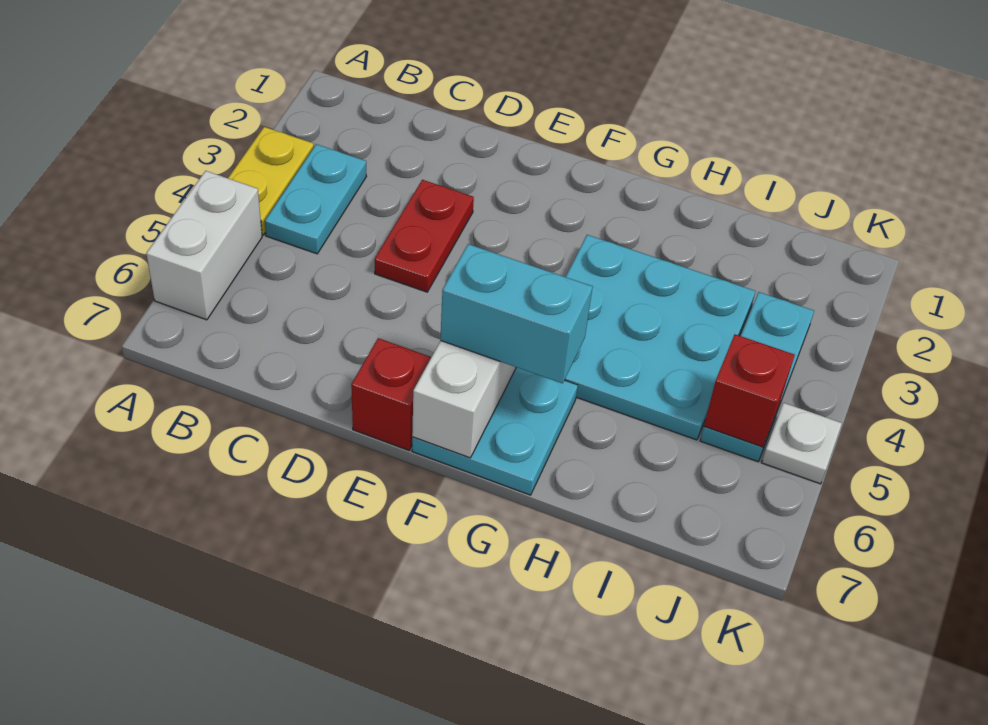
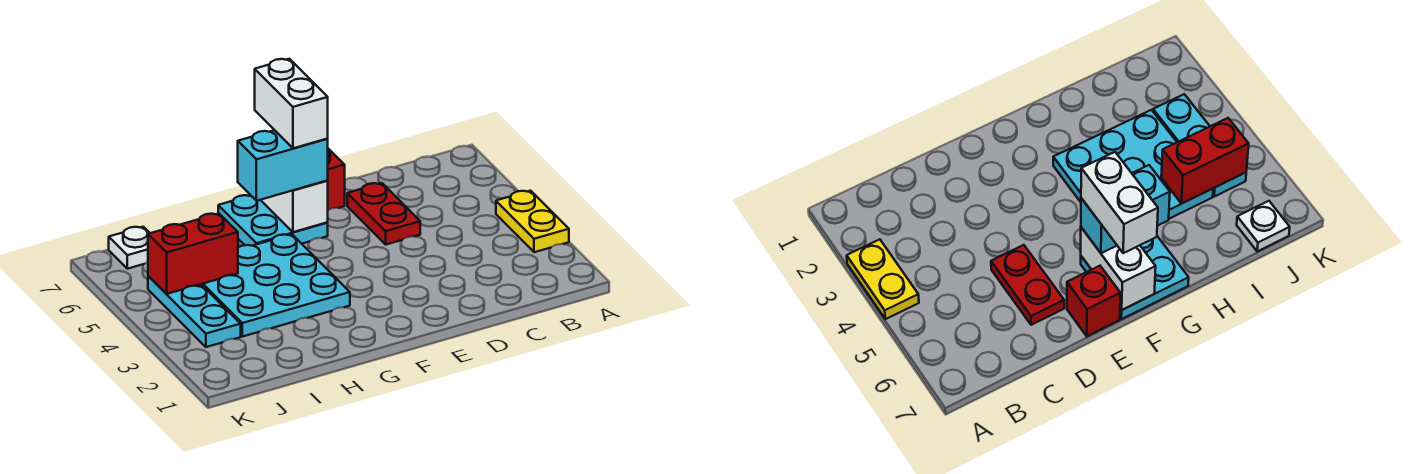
white 1x2 brick [146,171,262,320] -> white 1x2 brick moved to [255,59,328,148]
cyan 1x2 plate [265,144,366,254] -> none
red 1x2 plate [375,180,474,292] -> red 1x2 plate moved to [347,183,420,245]
red 1x1 brick [704,334,795,447] -> red 1x2 brick [148,213,238,294]
white 1x1 plate [762,403,842,484] -> white 1x1 plate moved to [109,227,149,269]

